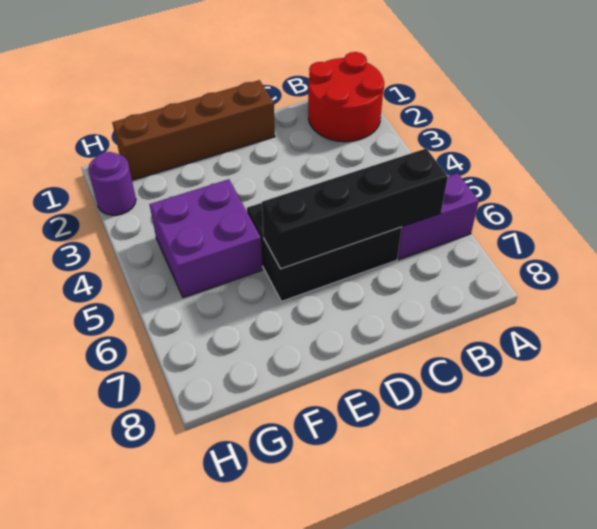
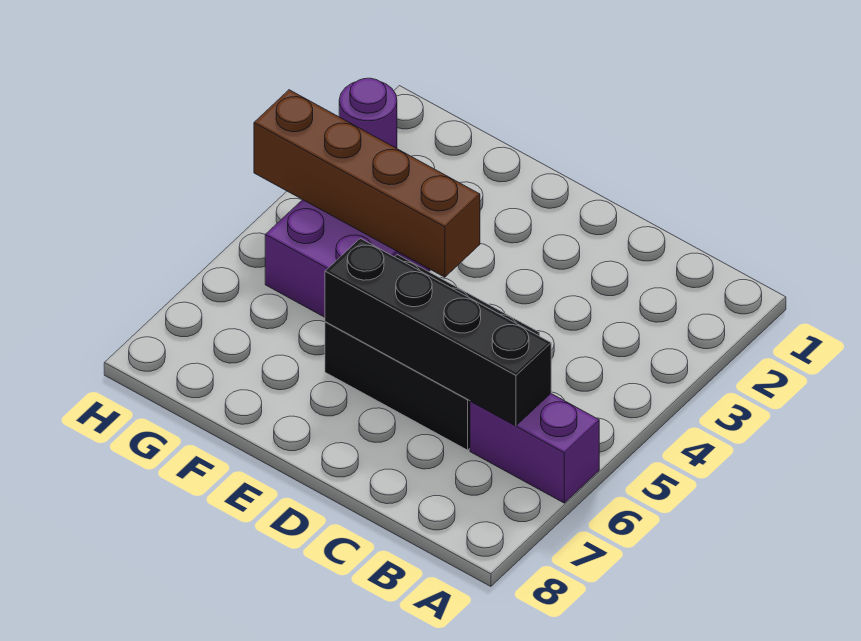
red 2x2 round brick [308,52,384,142] -> none
brown 1x4 brick [112,80,275,180] -> brown 1x4 brick moved to [254,90,480,277]

